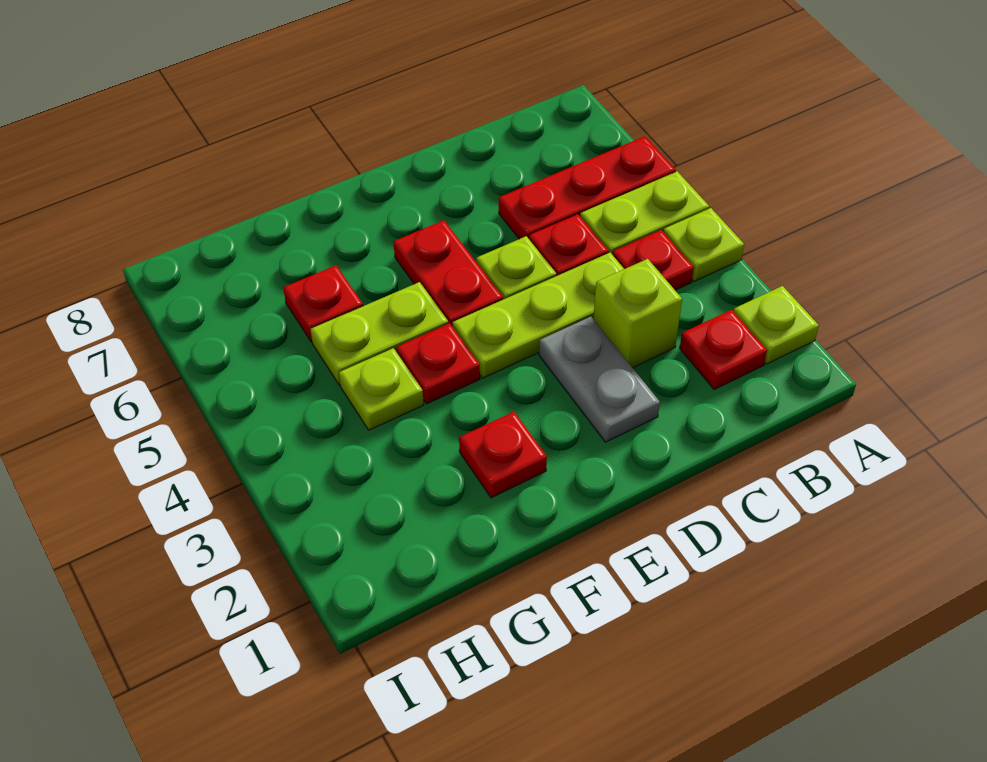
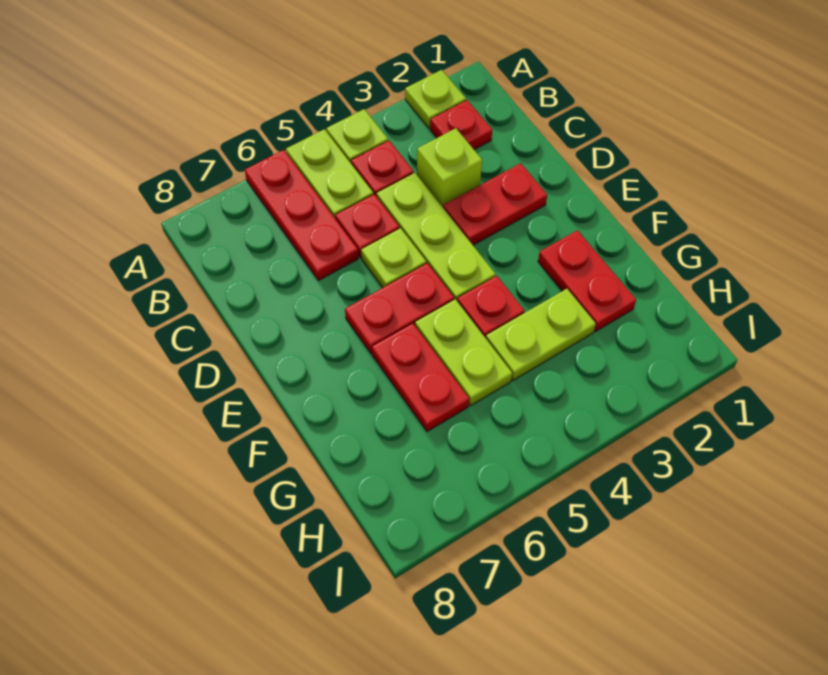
grey 1x2 plate [539,317,660,442] -> red 1x2 plate [443,163,547,245]
red 1x1 plate [459,412,547,498] -> red 1x2 plate [538,230,636,332]
lime 1x1 plate [339,348,424,430] -> lime 1x2 plate [486,289,596,380]
red 1x1 plate [283,266,363,342] -> red 1x2 plate [372,323,469,432]

